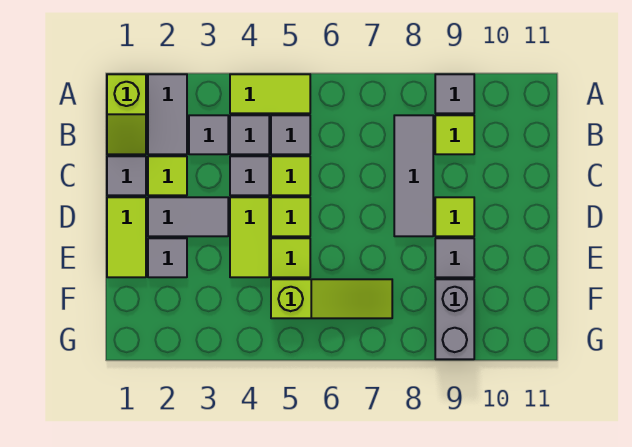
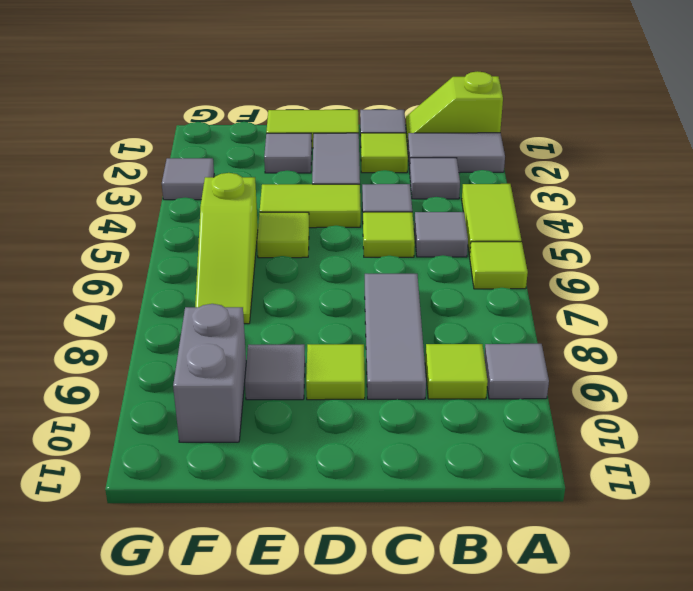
grey 1x1 tile [230,115,269,154] -> grey 1x1 tile moved to [162,158,214,200]
grey 1x3 tile [394,115,433,236] -> grey 1x3 tile turned to [365,274,426,399]
lime 1x1 tile [271,197,310,236] -> lime 1x1 tile moved to [470,242,528,289]
grey 1x2 brick [435,279,474,359] -> grey 1x2 brick turned to [173,304,246,442]

